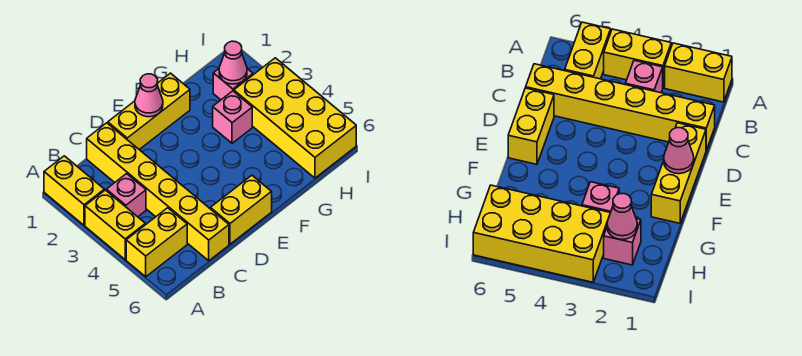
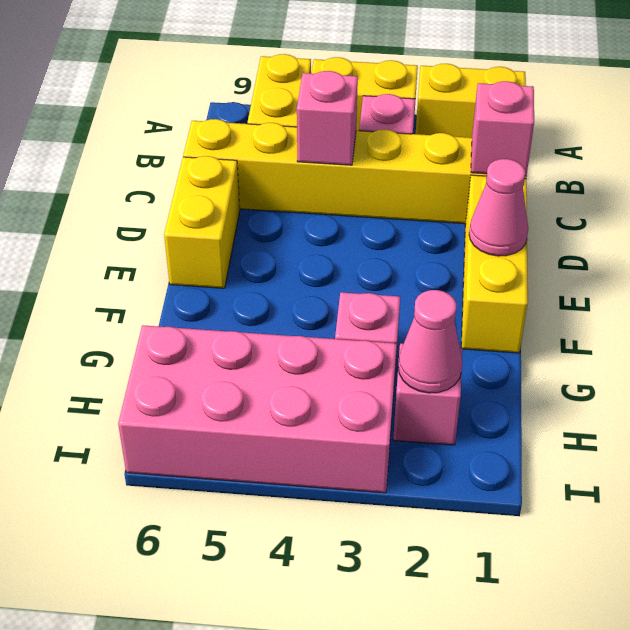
none -> pink 1x1 brick [471,81,534,176]
none -> pink 1x1 brick [297,71,358,165]
yellow 2x4 brick [234,58,356,178] -> pink 2x4 brick [118,325,397,493]

